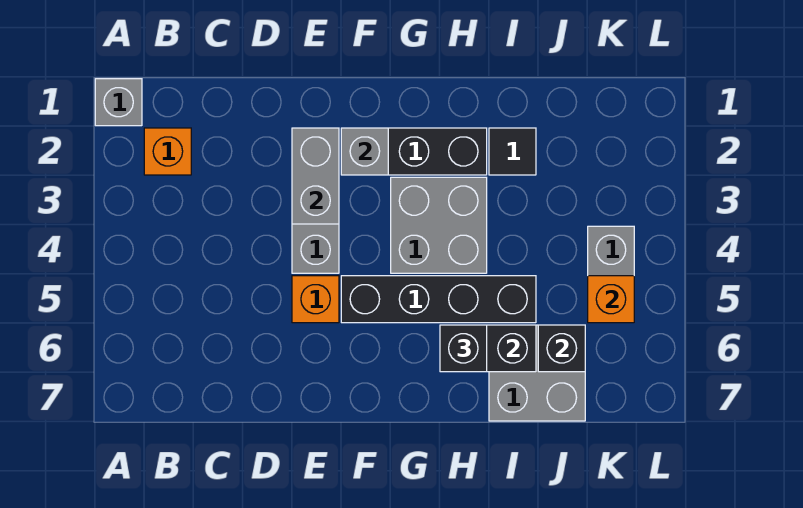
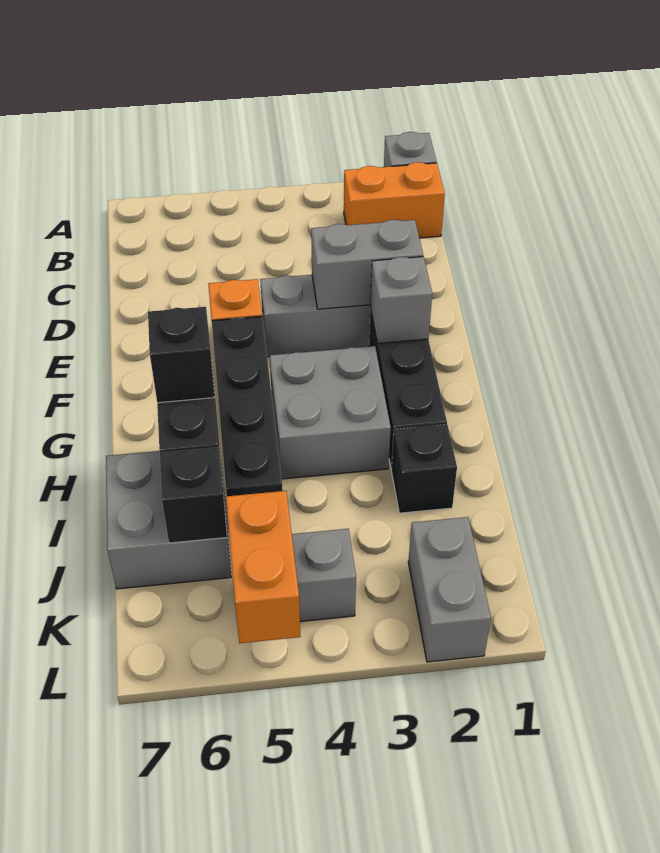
orange 1x1 brick [144,128,191,175] -> orange 1x2 brick [344,162,445,238]
black 1x1 tile [489,128,536,175] -> black 1x1 brick [391,425,457,513]
none -> grey 1x2 brick [408,517,491,662]
orange 1x1 brick [588,276,634,323] -> orange 1x2 brick [226,491,300,643]

